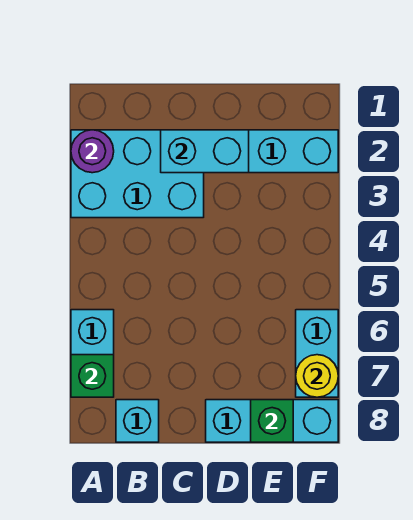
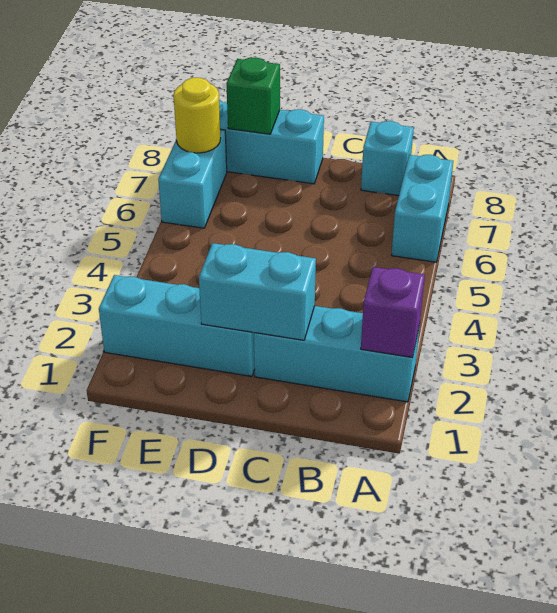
cyan 2x3 brick [71,130,204,218] -> cyan 1x3 brick [254,306,420,402]
purple 1x1 round brick [71,130,114,173] -> purple 1x1 brick [361,267,425,358]
green 1x1 brick [71,355,114,397] -> none

